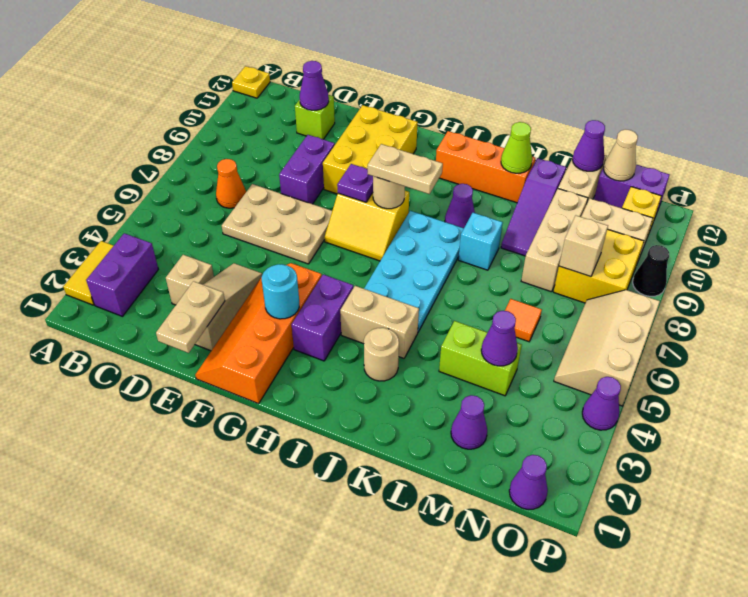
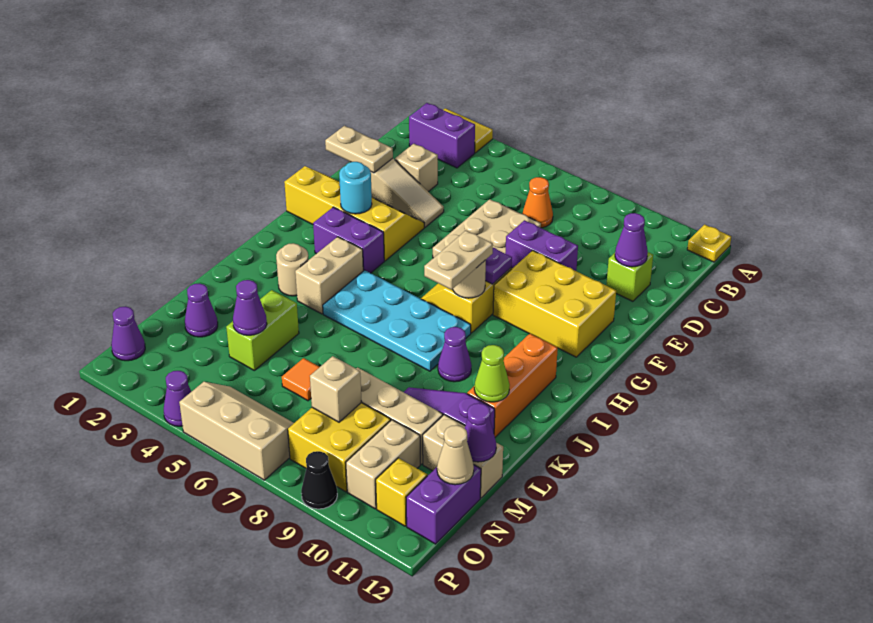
orange 2x4 slope [195,263,322,404] -> yellow 2x4 slope [284,166,424,261]
cyan 1x1 brick [458,213,503,270] -> none

